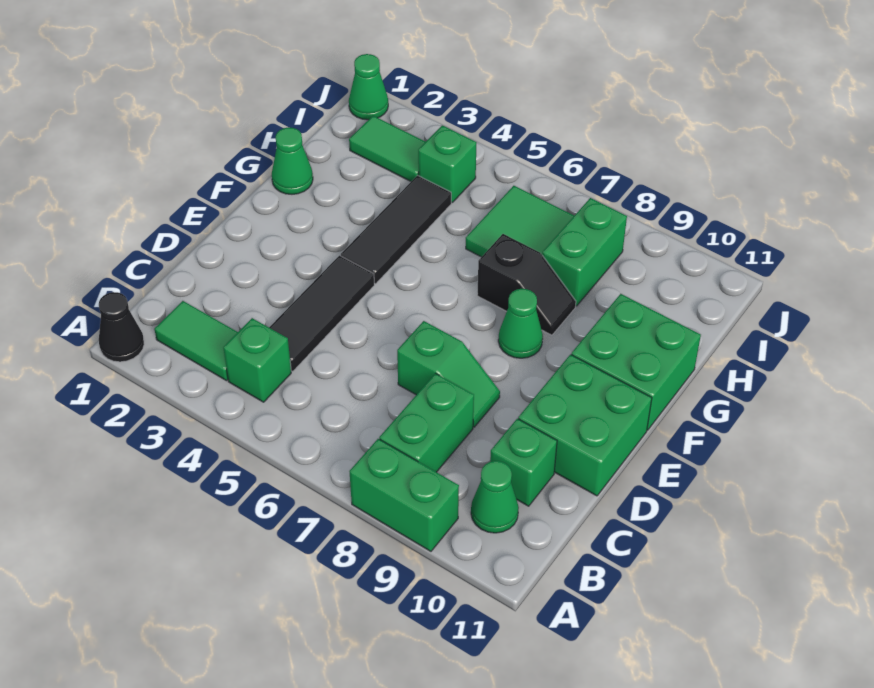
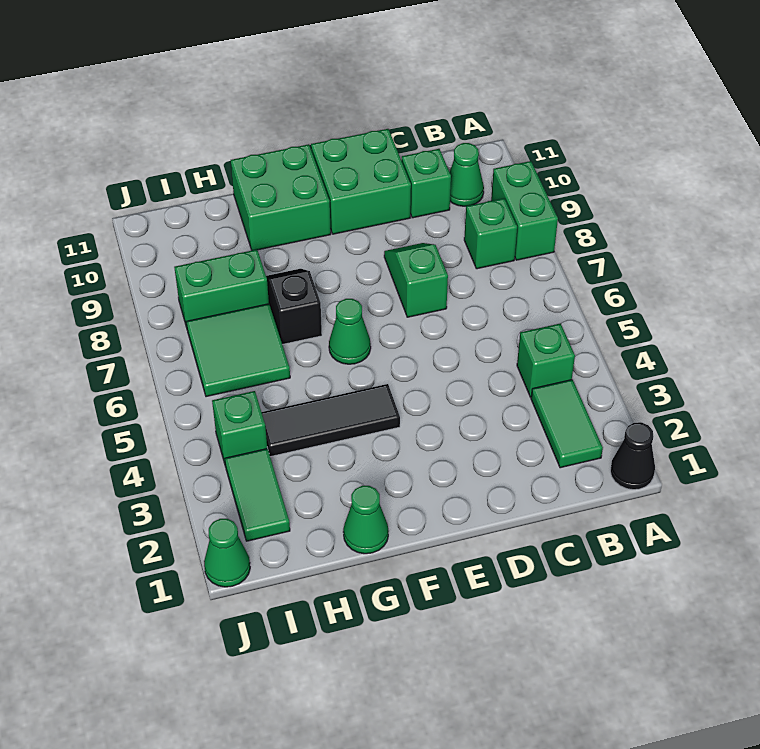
green 1x2 brick [379,374,474,472] -> green 1x1 brick [464,198,517,269]
black 1x3 tile [269,256,374,371] -> none
green 1x1 cone [498,289,543,358] -> green 1x1 cone moved to [329,299,371,364]

